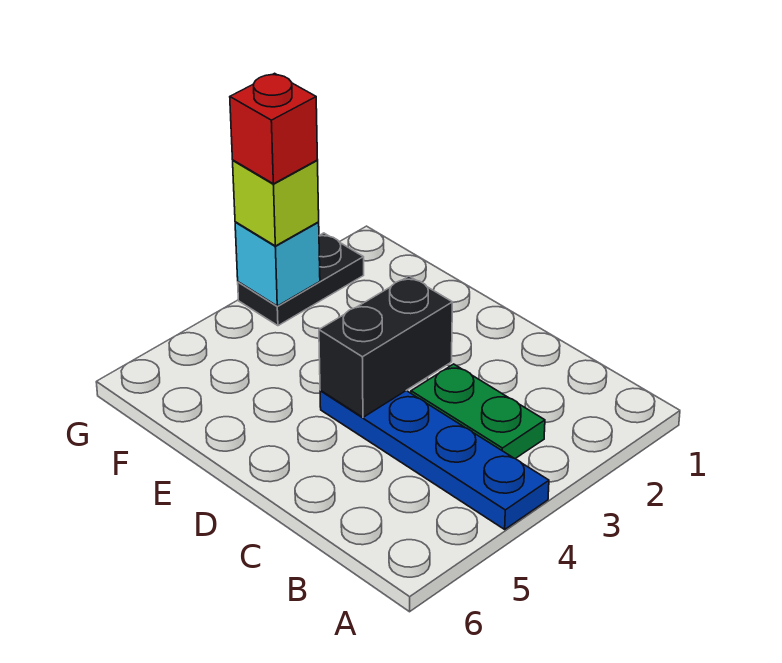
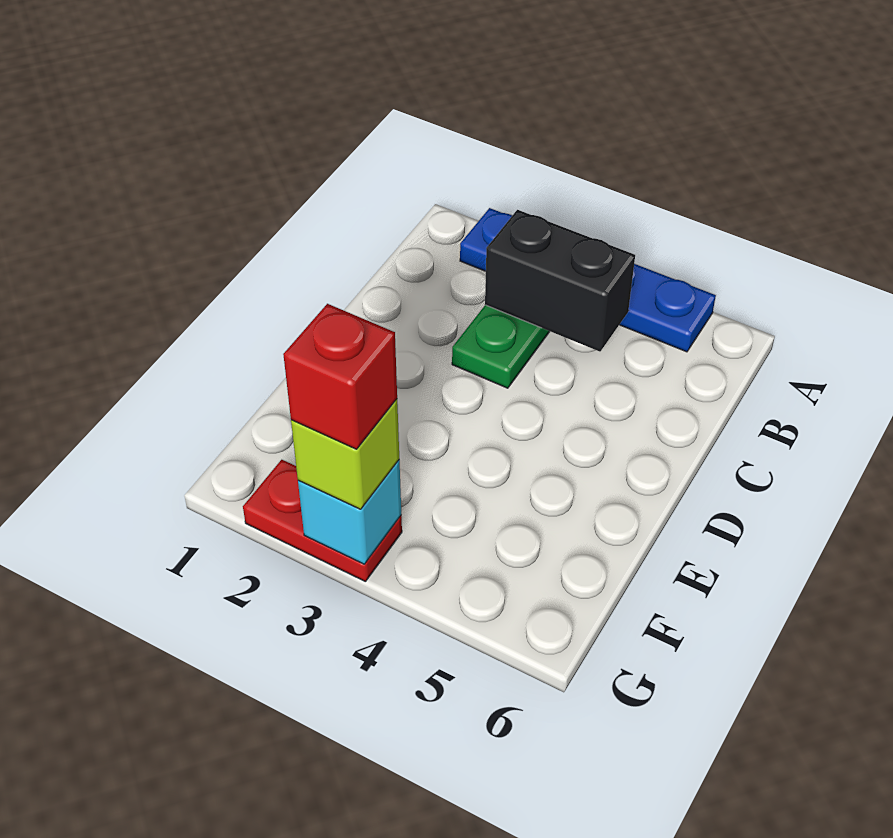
blue 1x4 plate [320,390,549,529] -> blue 1x4 plate turned to [460,208,716,352]
black 1x2 brick [319,276,453,417] -> black 1x2 brick moved to [485,210,635,352]
black 1x2 plate [238,233,364,326] -> red 1x2 plate [243,460,402,582]

